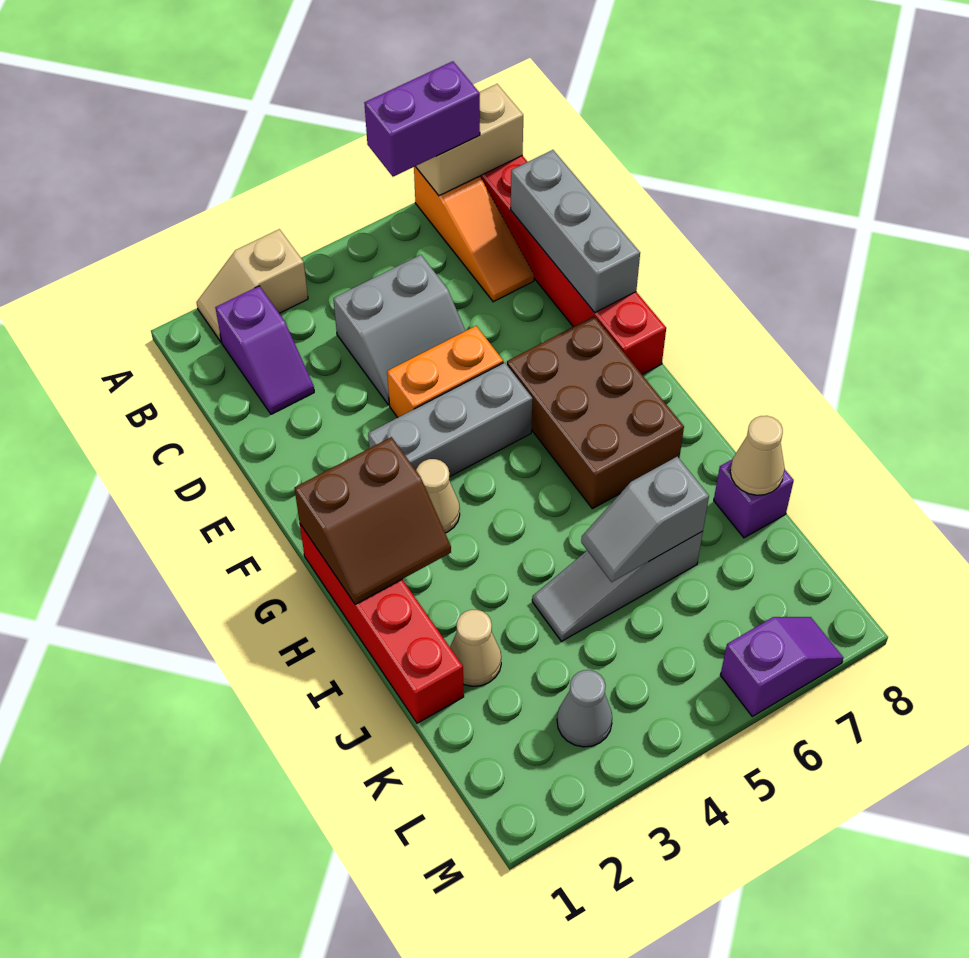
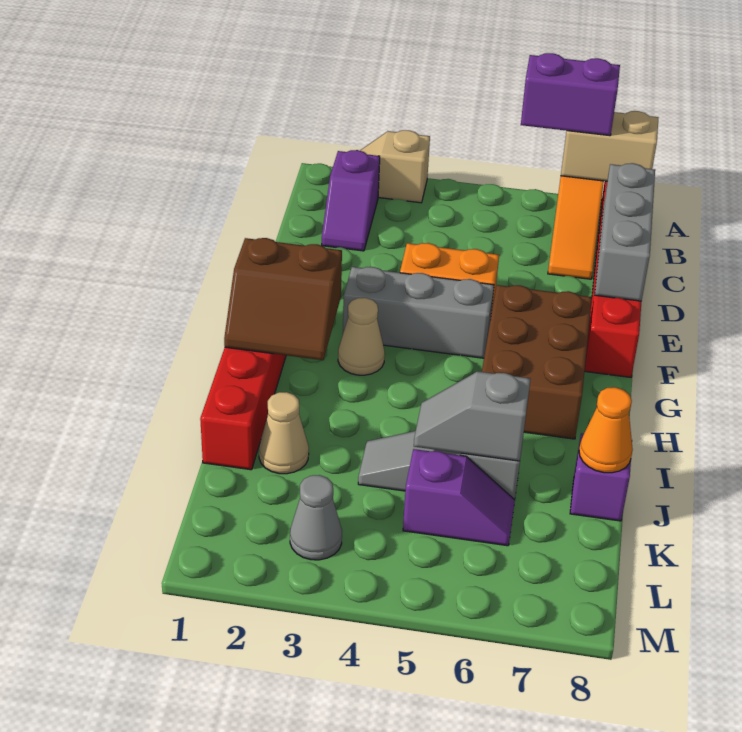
grey 2x2 slope [333,255,465,405] -> none
tan 1x1 cone [730,416,785,495] -> orange 1x1 cone [579,387,633,473]
purple 1x2 slope [720,617,843,716] -> purple 1x2 slope moved to [403,449,515,546]

